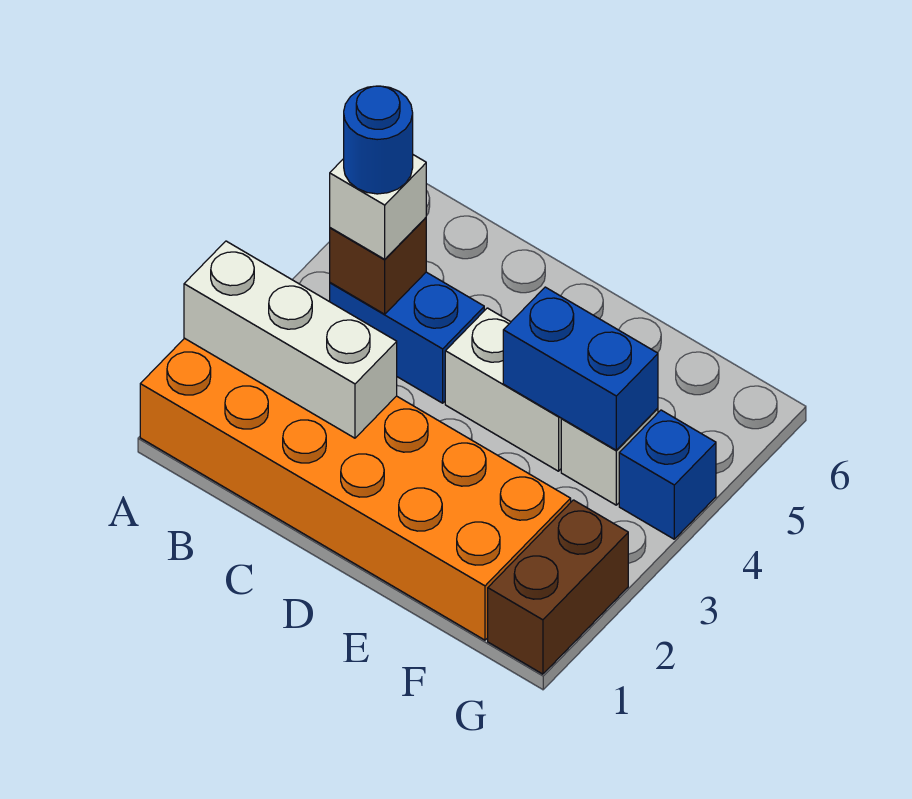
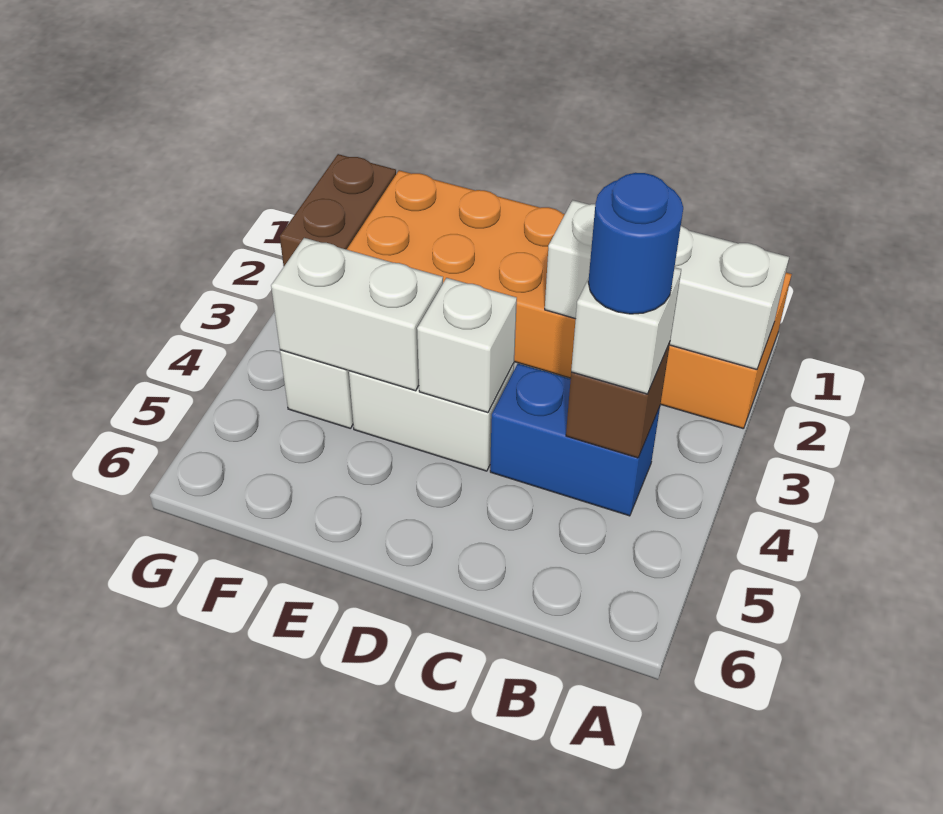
none -> white 1x1 brick [417,278,517,413]
blue 1x2 brick [503,287,658,450] -> white 1x2 brick [271,238,443,391]
blue 1x1 brick [619,410,716,539] -> none

